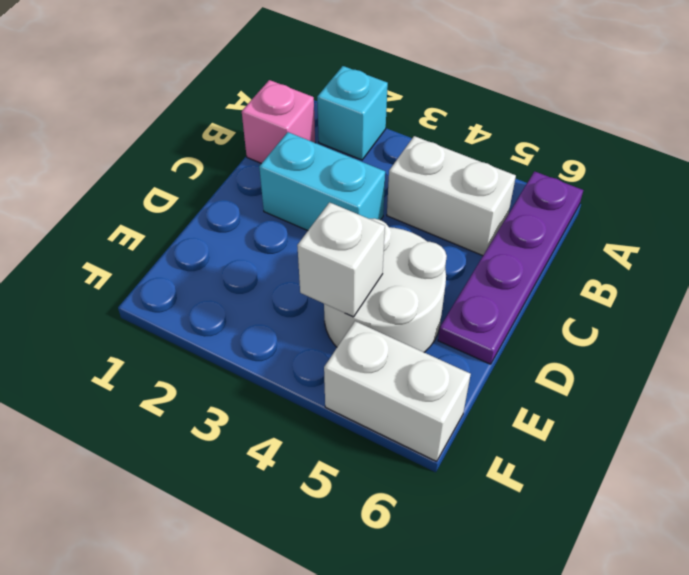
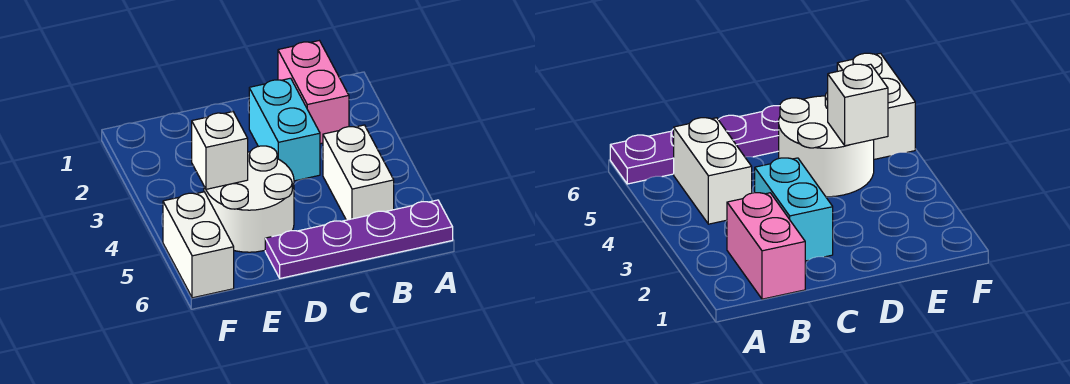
cyan 1x1 brick [317,66,388,160] -> none
pink 1x1 brick [242,80,315,164] -> pink 1x2 brick [278,41,349,144]

